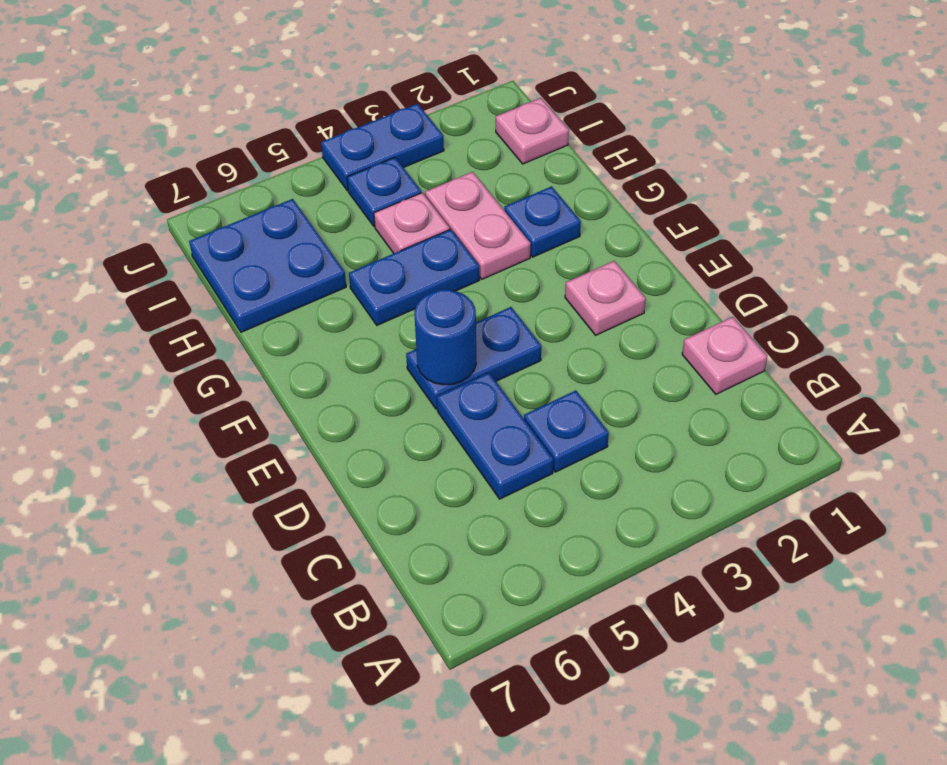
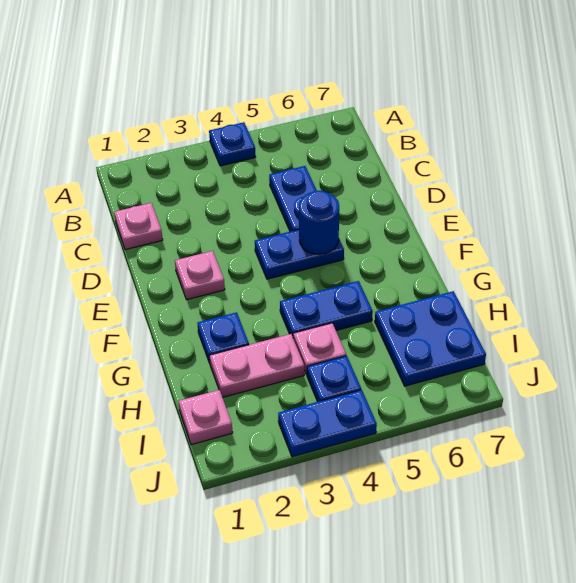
blue 1x1 plate [524,390,609,472] -> blue 1x1 plate moved to [209,122,256,166]
pink 1x2 plate [425,172,531,279] -> pink 1x2 plate turned to [209,334,304,397]

